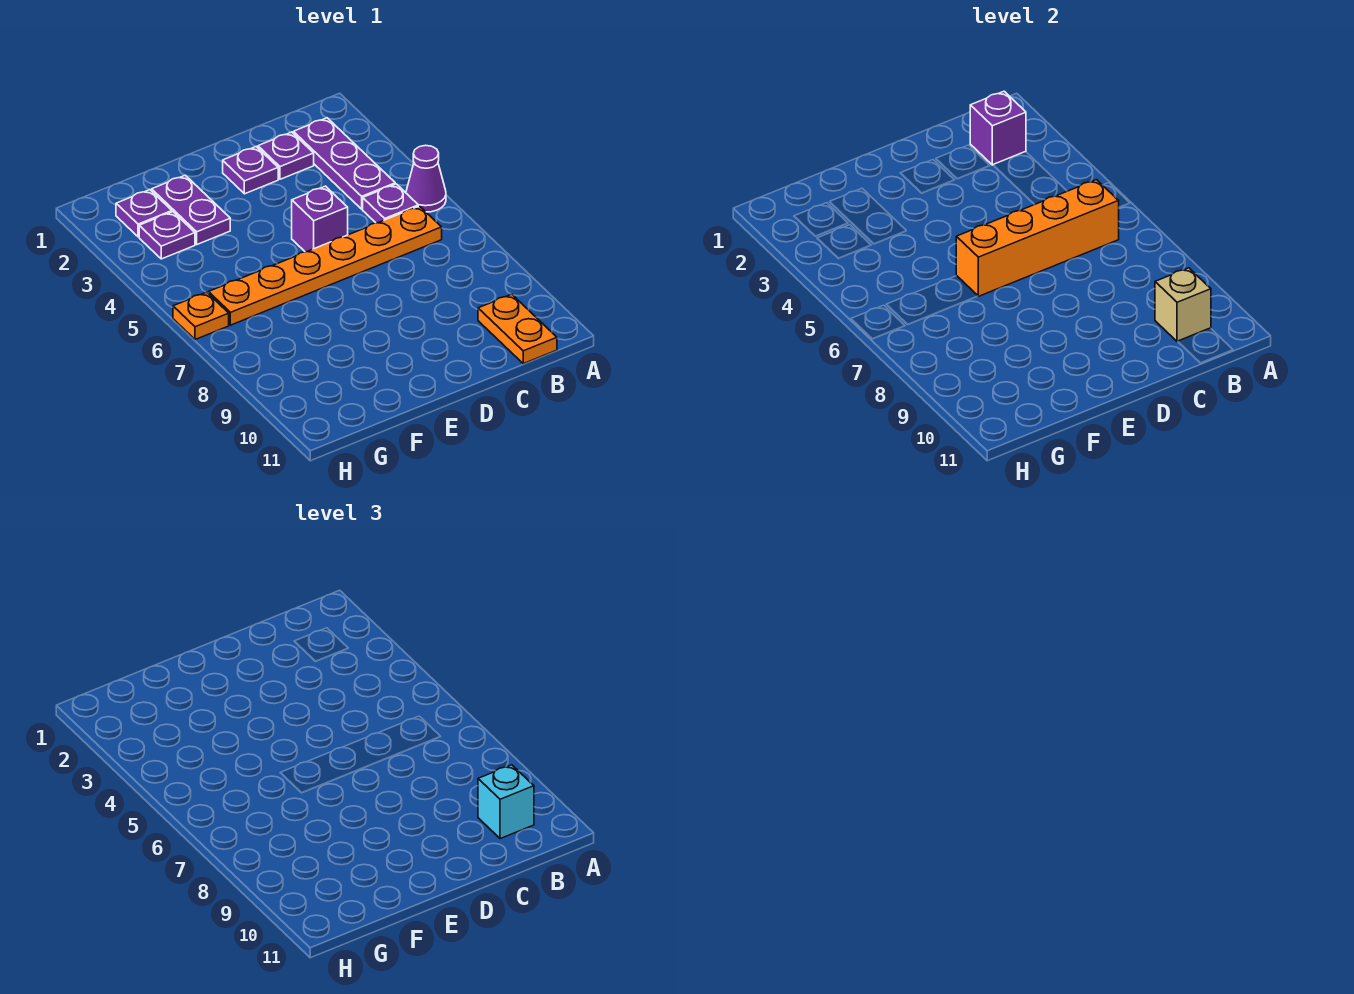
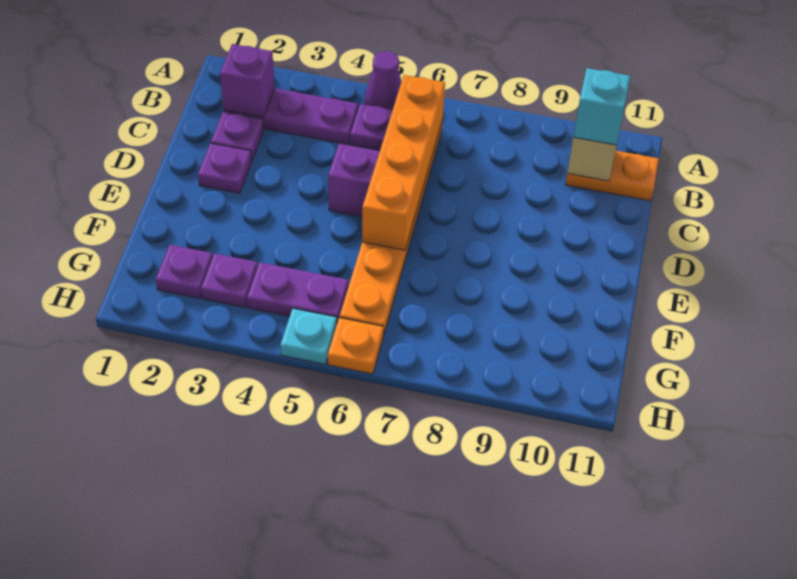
purple 1x2 plate [152,175,230,244] -> purple 1x2 plate moved to [247,262,348,322]
none -> cyan 1x1 plate [280,308,337,364]

